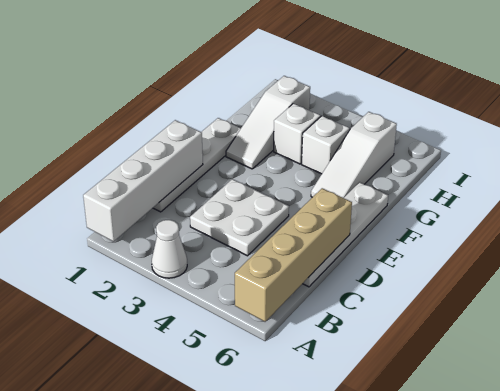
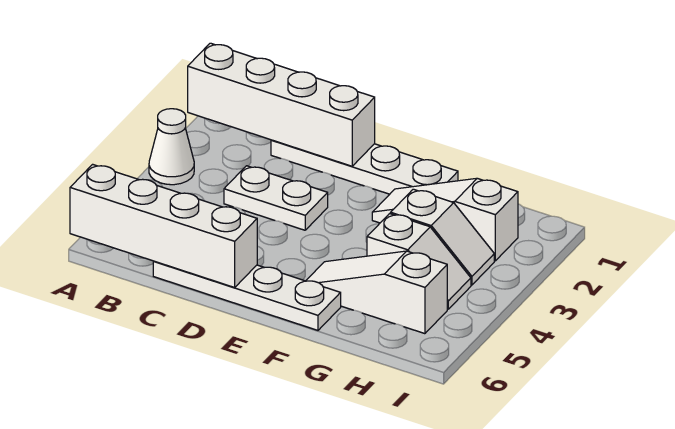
tan 1x4 brick [235,188,352,322] -> white 1x4 brick [70,164,257,287]
white 2x2 plate [190,179,289,256] -> white 1x2 plate [224,166,328,230]

